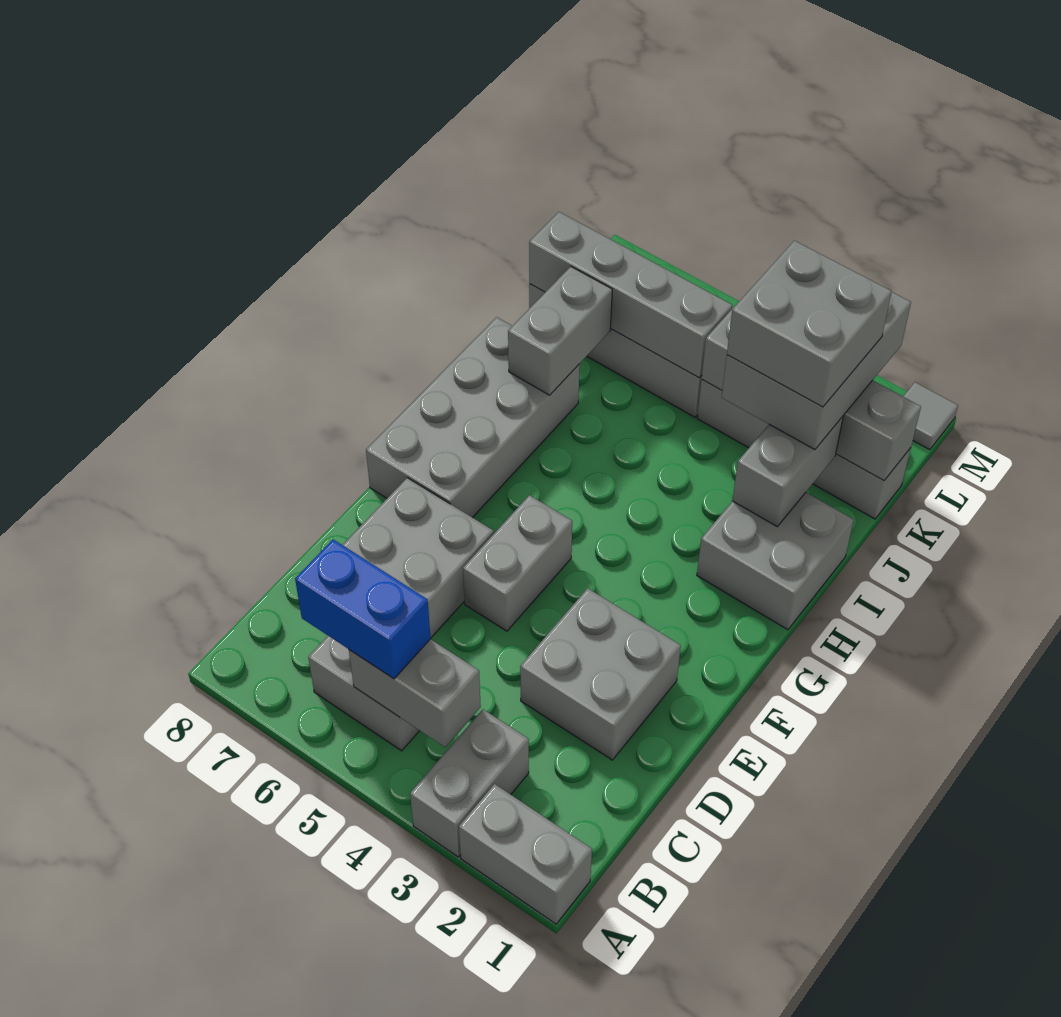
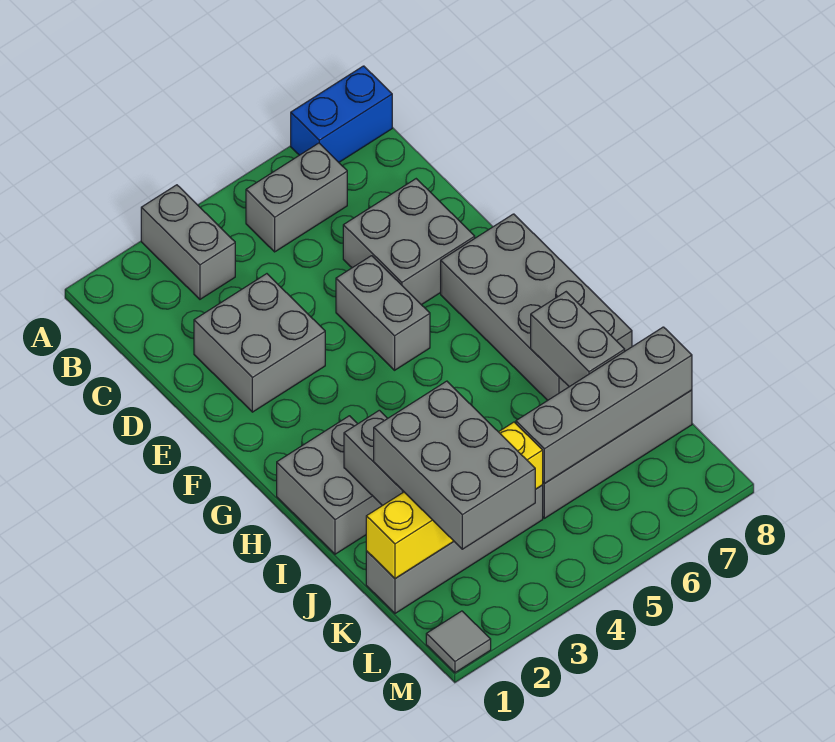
grey 1x2 brick [459,784,592,924] -> none
grey 1x2 brick [349,639,481,747] -> none
blue 1x2 brick [295,539,431,679] -> blue 1x2 brick moved to [291,66,392,162]
grey 2x2 brick [727,241,892,407] -> none
grey 1x4 brick [702,307,921,481] -> yellow 1x4 brick [366,422,543,578]

